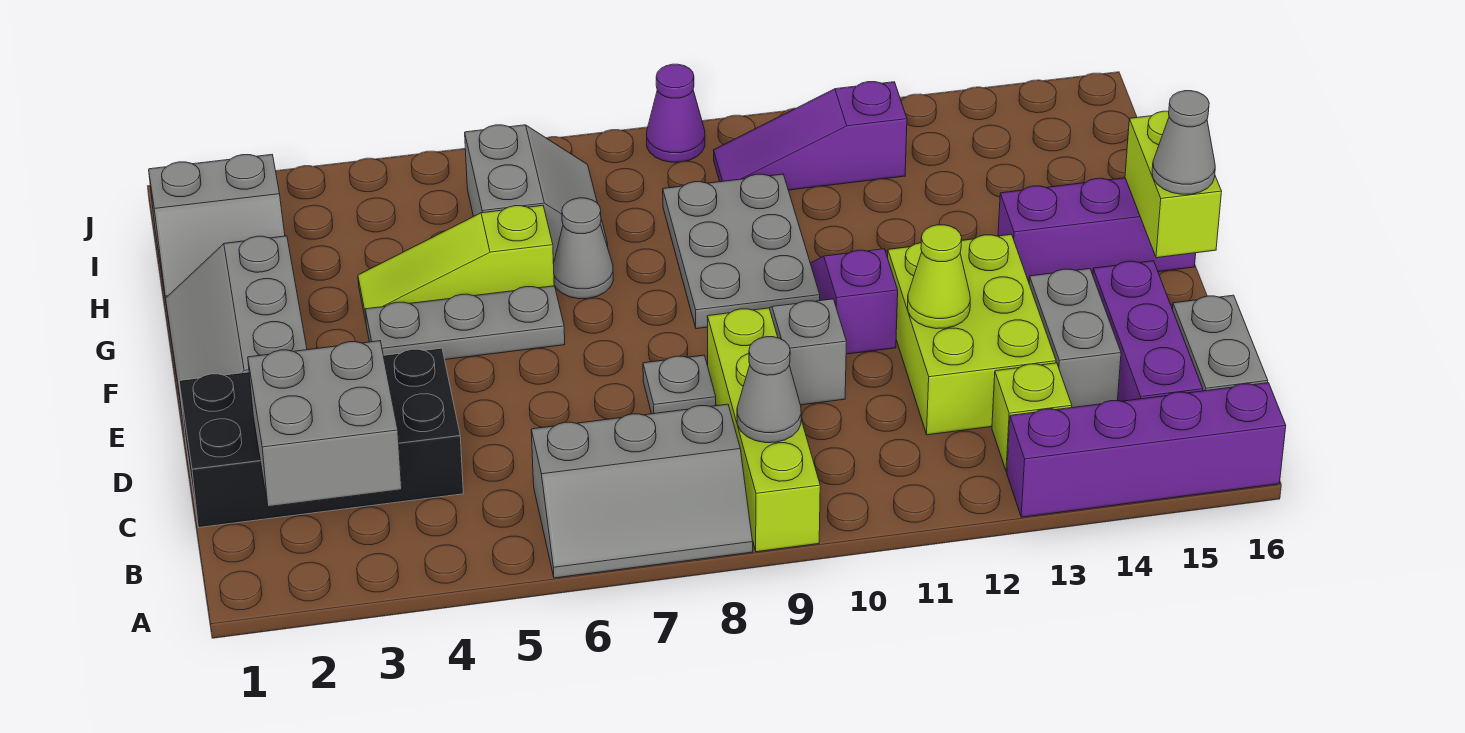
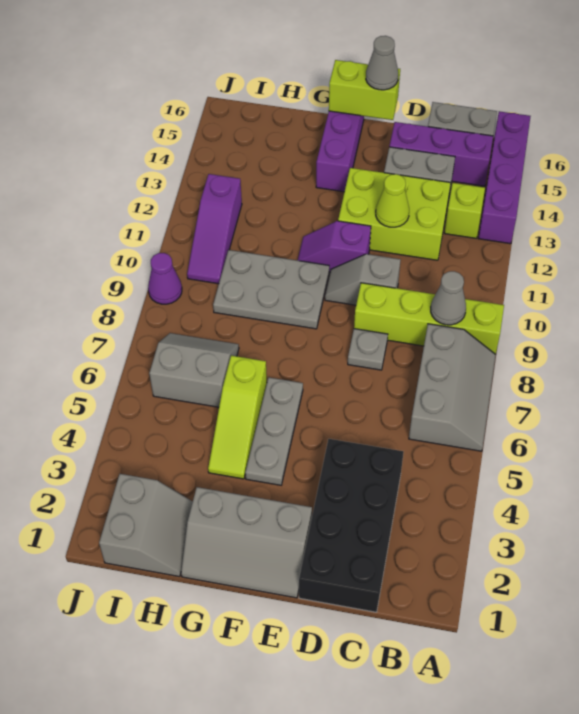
grey 2x2 brick [248,341,402,507] -> none
grey 1x1 cone [553,198,613,299] -> none

